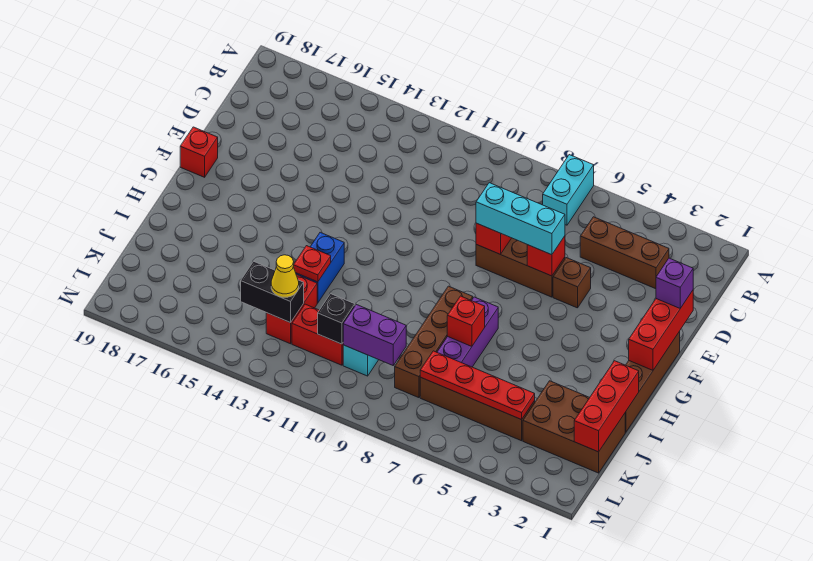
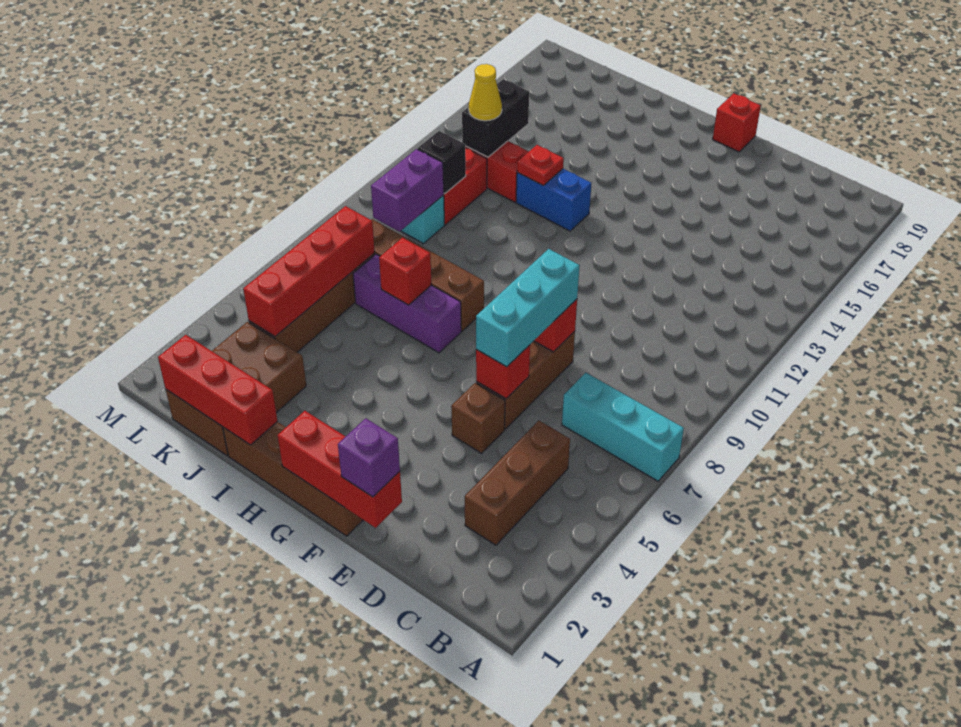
cyan 1x2 brick [543,155,594,225] -> cyan 1x3 brick [562,373,684,481]
red 1x4 plate [420,351,535,420] -> red 1x4 brick [243,206,375,337]

